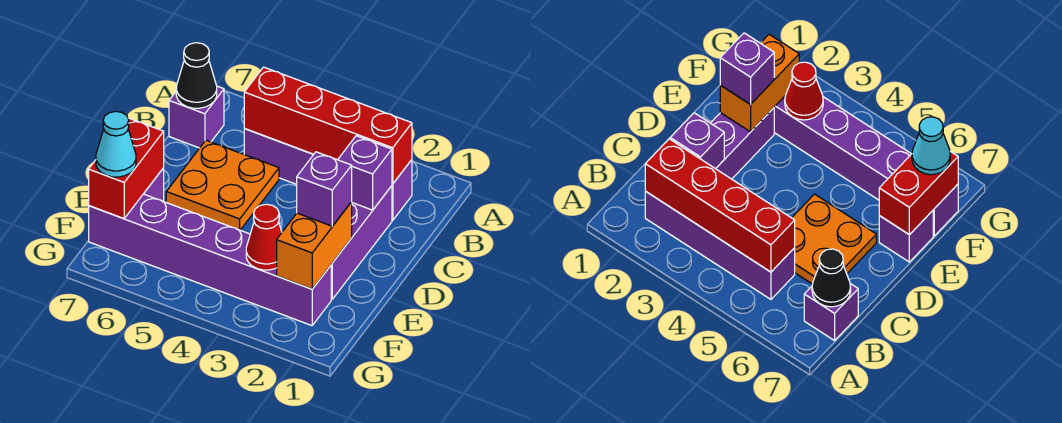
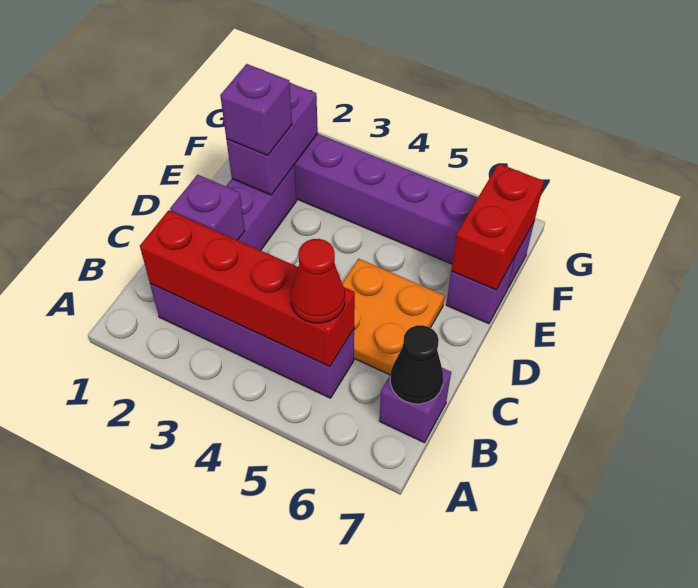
orange 1x2 brick [277,202,352,289] -> purple 1x2 brick [226,83,318,195]
red 1x1 cone [246,204,282,270] -> red 1x1 cone moved to [291,239,345,323]
cyan 1x1 cone [96,111,136,177] -> none

